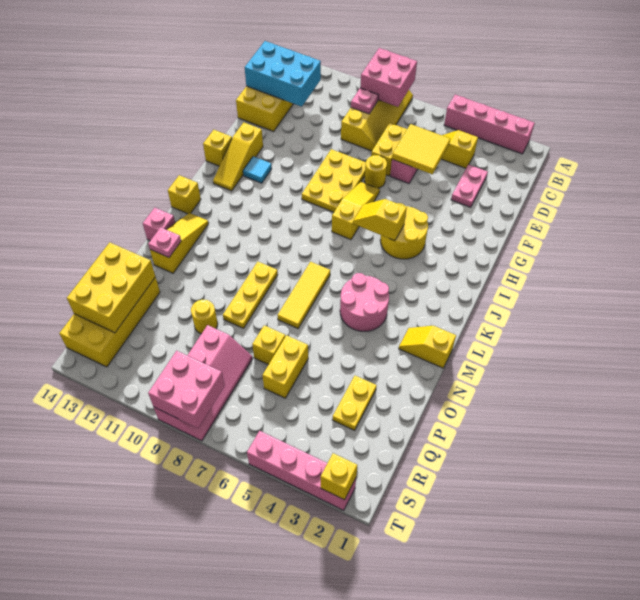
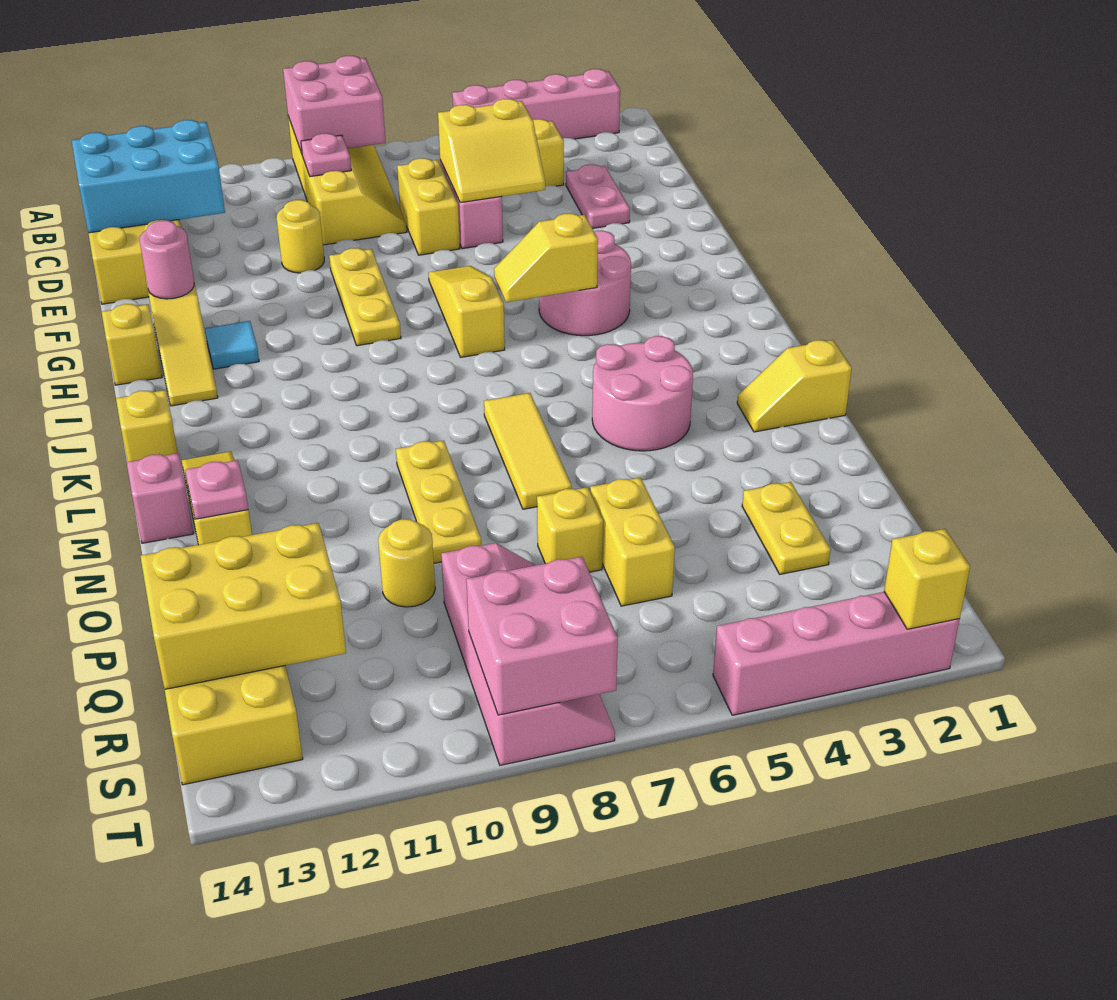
yellow 2x2 tile [392,124,450,174] -> yellow 2x2 slope [438,99,545,203]
yellow 1x1 round brick [365,155,387,188] -> yellow 1x1 round brick moved to [277,200,324,273]
yellow 2x3 plate [302,149,366,212] -> yellow 1x3 plate [329,248,401,346]
none -> pink 1x1 round brick [140,220,194,299]
yellow 2x2 round brick [380,203,428,259] -> pink 2x2 round brick [539,231,631,336]
yellow 2x3 brick [67,242,155,333] -> yellow 2x3 brick turned to [141,523,346,689]

